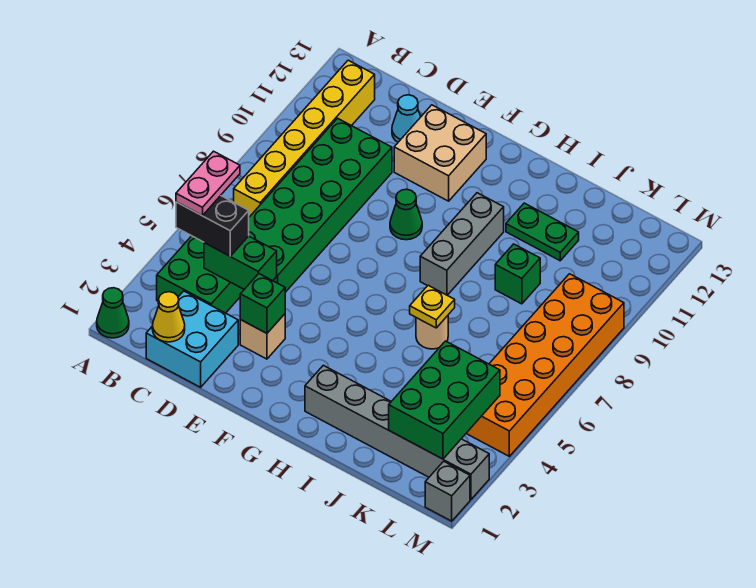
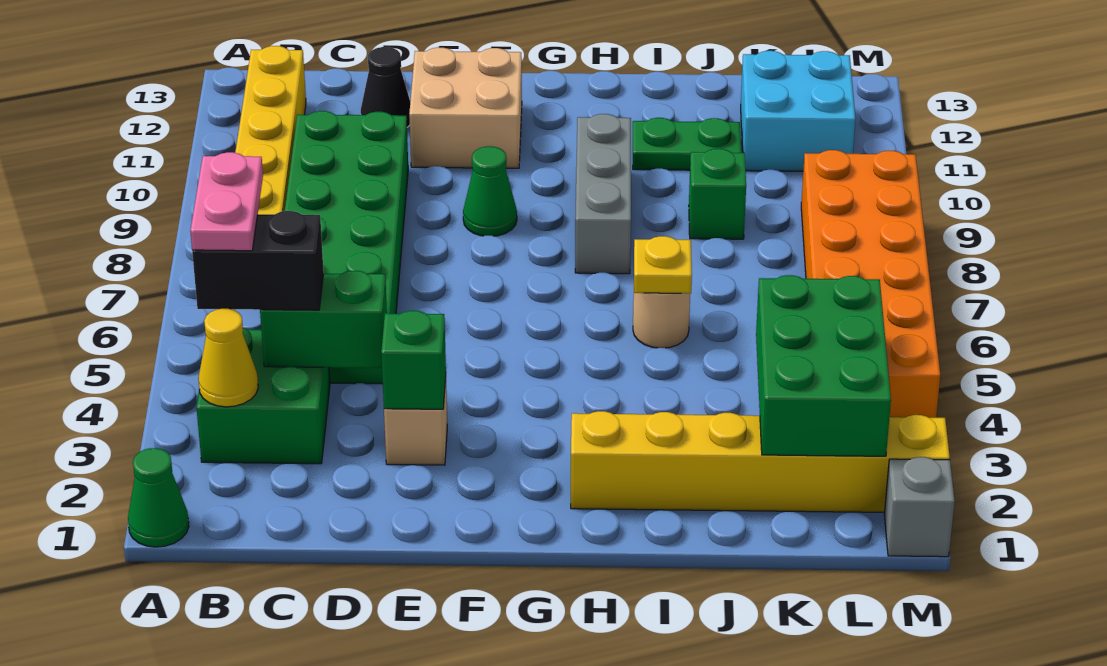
cyan 2x2 brick [146,291,238,387] -> cyan 2x2 brick moved to [741,51,856,171]
yellow 1x1 cone [152,292,185,342] -> yellow 1x1 cone moved to [198,309,258,407]
cyan 1x1 cone [392,95,421,142] -> black 1x1 cone [361,47,410,127]
grey 1x6 brick [305,365,489,500] -> yellow 1x6 brick [571,411,950,512]

